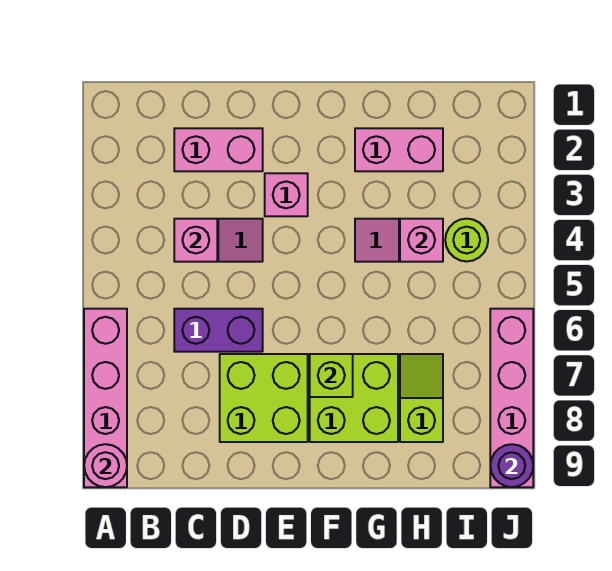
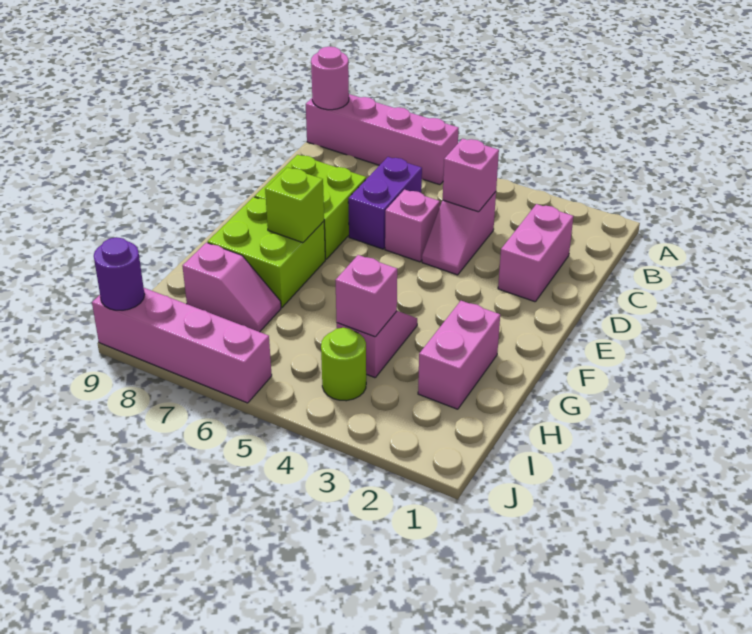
pink 1x1 brick [265,173,308,216] -> pink 1x1 brick moved to [385,190,440,262]
lime 1x2 slope [400,354,443,442] -> pink 1x2 slope [183,243,281,332]

